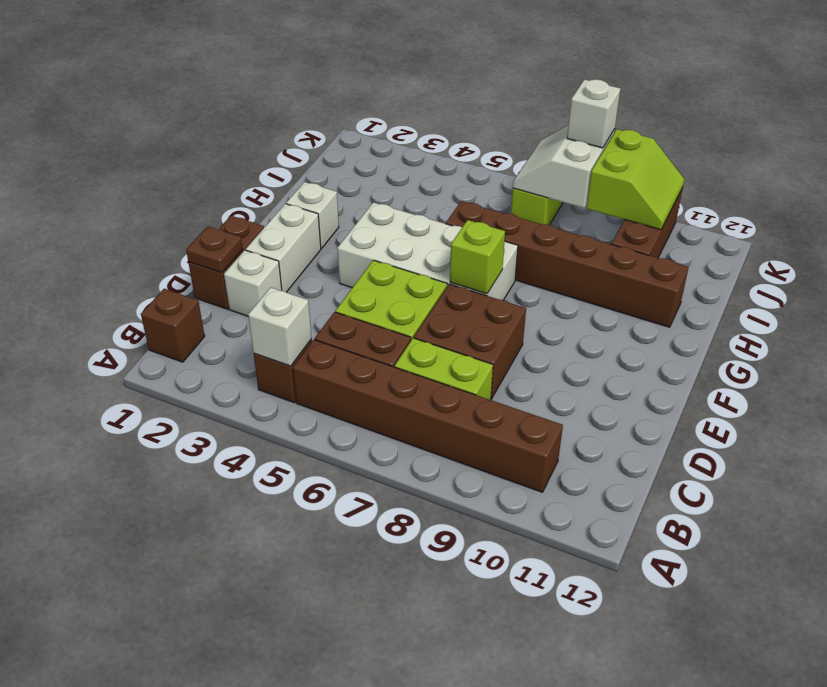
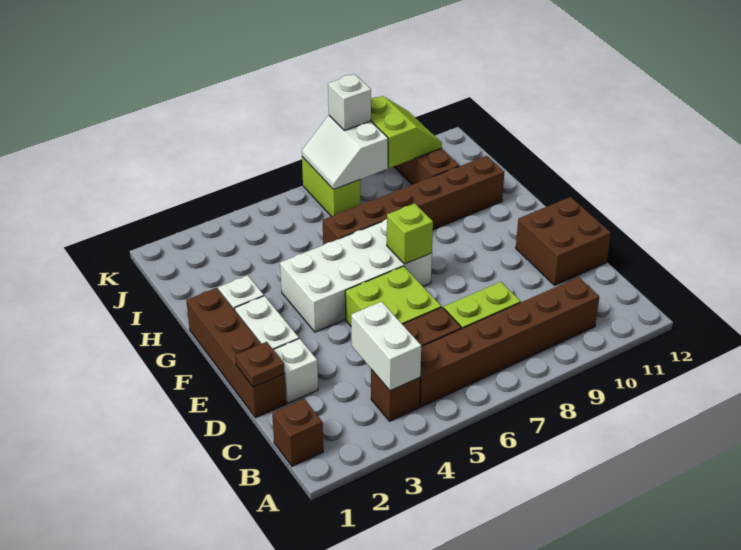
white 1x1 brick [248,288,312,366] -> white 1x2 brick [351,302,421,391]
brown 1x2 brick [188,216,264,309] -> brown 1x4 brick [186,288,286,418]
brown 2x2 brick [414,284,526,399] -> brown 2x2 brick moved to [516,197,611,285]

